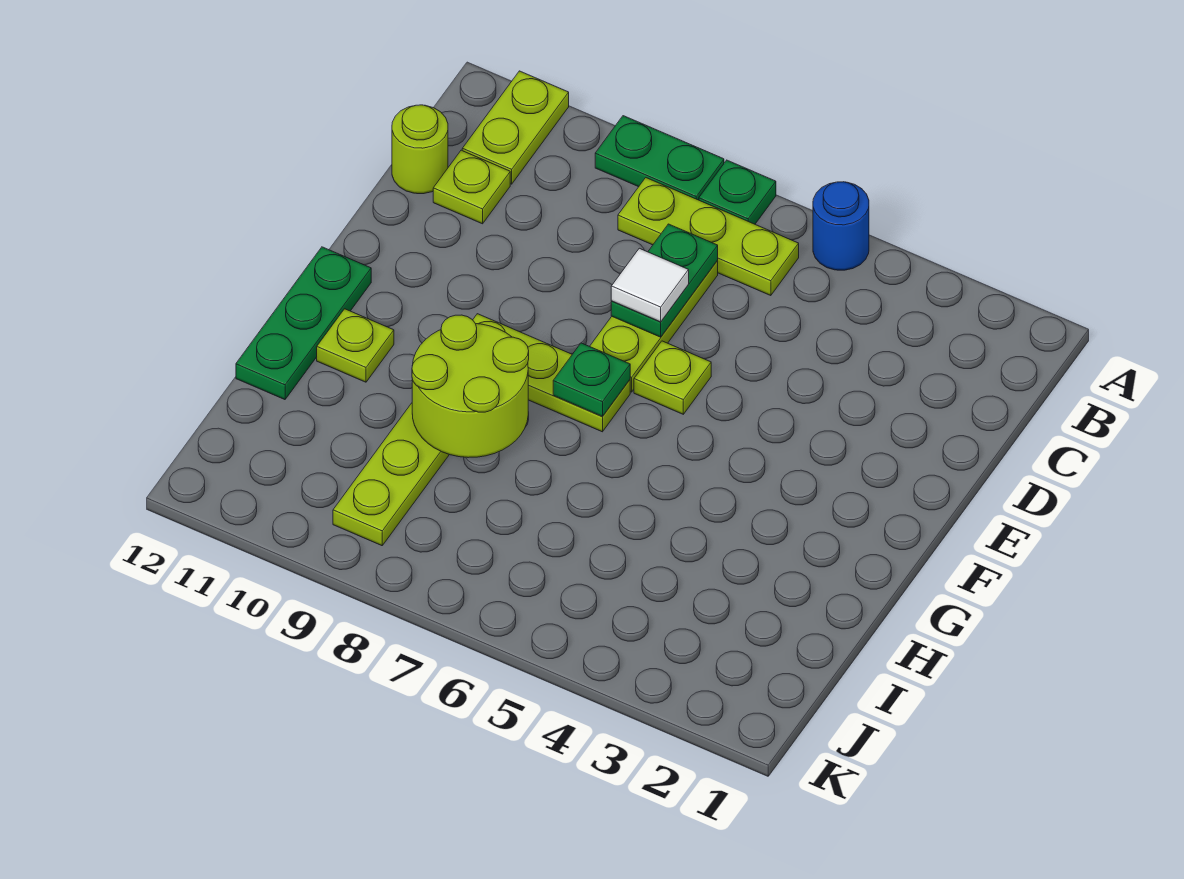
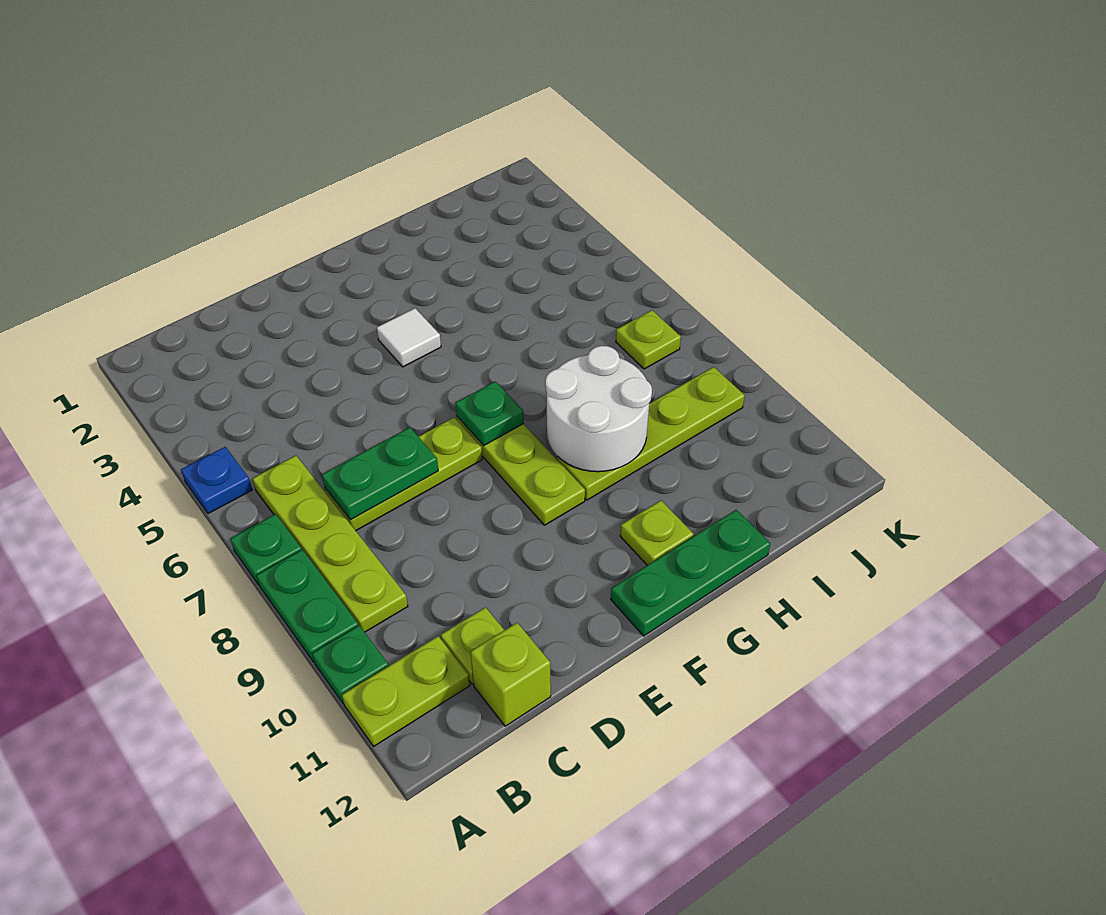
blue 1x1 round brick [813,182,869,270] -> blue 1x1 plate [181,447,252,514]
none -> green 1x1 plate [312,626,388,703]
lime 1x3 plate [618,178,799,296] -> lime 1x4 plate [252,456,408,632]
lime 1x1 round brick [392,105,448,194] -> lime 1x1 brick [471,623,551,726]
white 1x1 tile [611,248,689,322] -> white 1x1 tile moved to [377,308,441,367]
lime 1x1 plate [634,341,711,414] -> lime 1x1 plate moved to [616,310,681,369]
lime 2x2 round brick [412,315,529,458] -> white 2x2 round brick [545,346,652,472]

